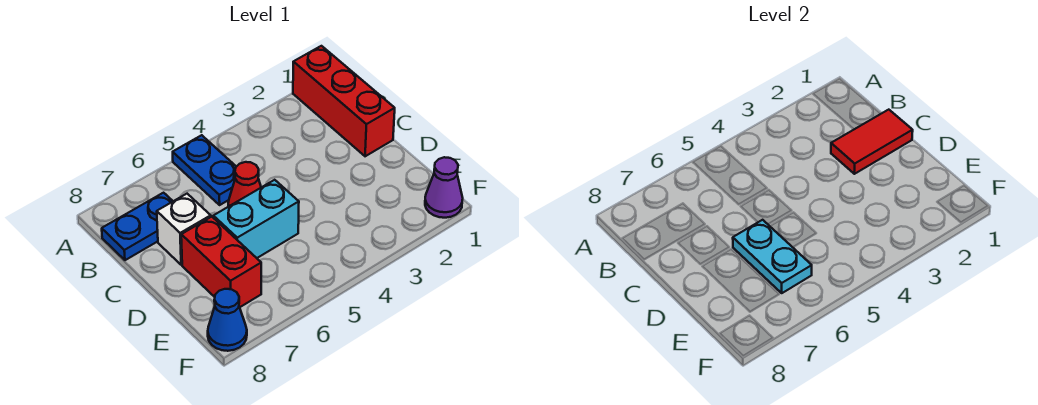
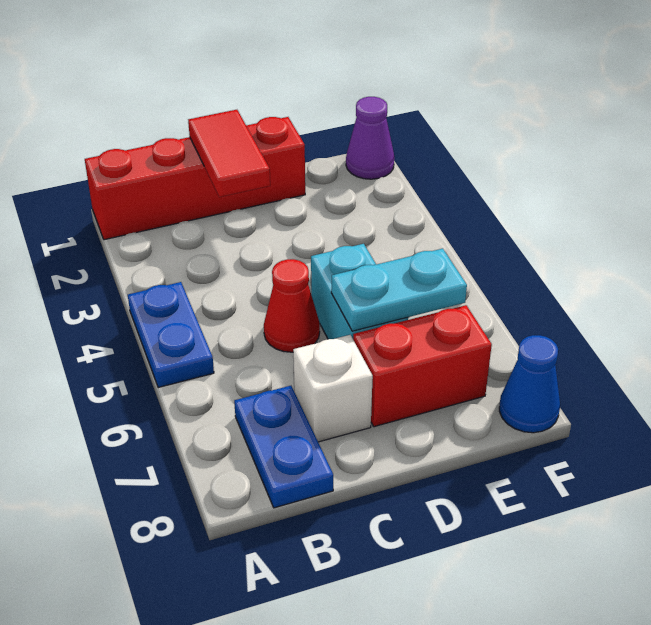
red 1x3 brick [293,46,395,156] -> red 1x4 brick [85,117,305,240]
blue 1x2 plate [173,135,236,205] -> blue 1x2 plate turned to [128,282,214,388]

